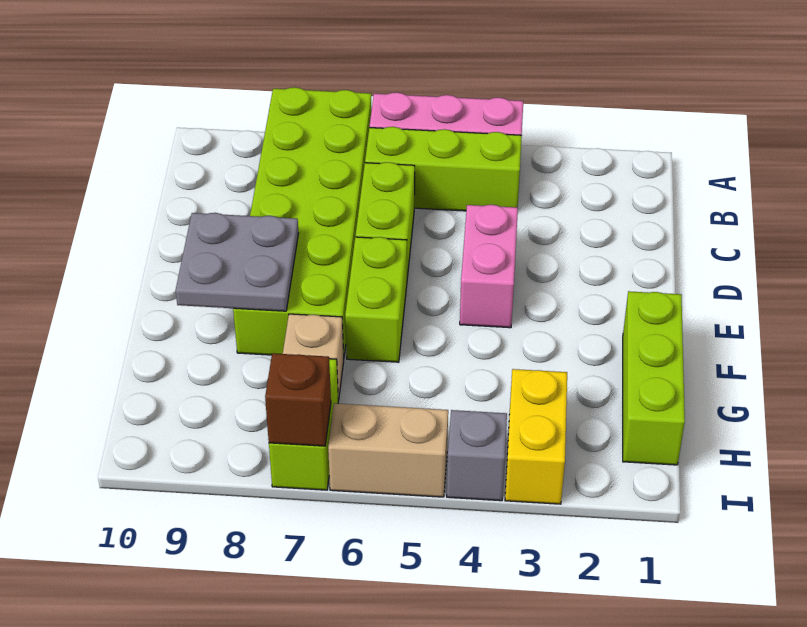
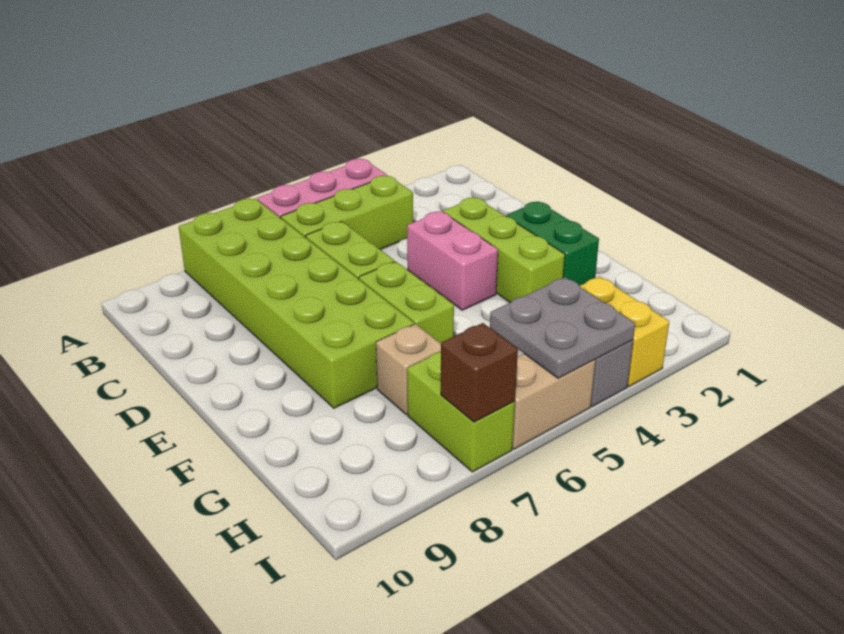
none -> green 1x2 brick [506,202,599,286]
grey 2x2 plate [176,213,298,311] -> grey 2x2 plate moved to [490,277,635,378]
lime 1x3 brick [623,291,685,465] -> lime 1x3 brick moved to [443,197,565,303]

